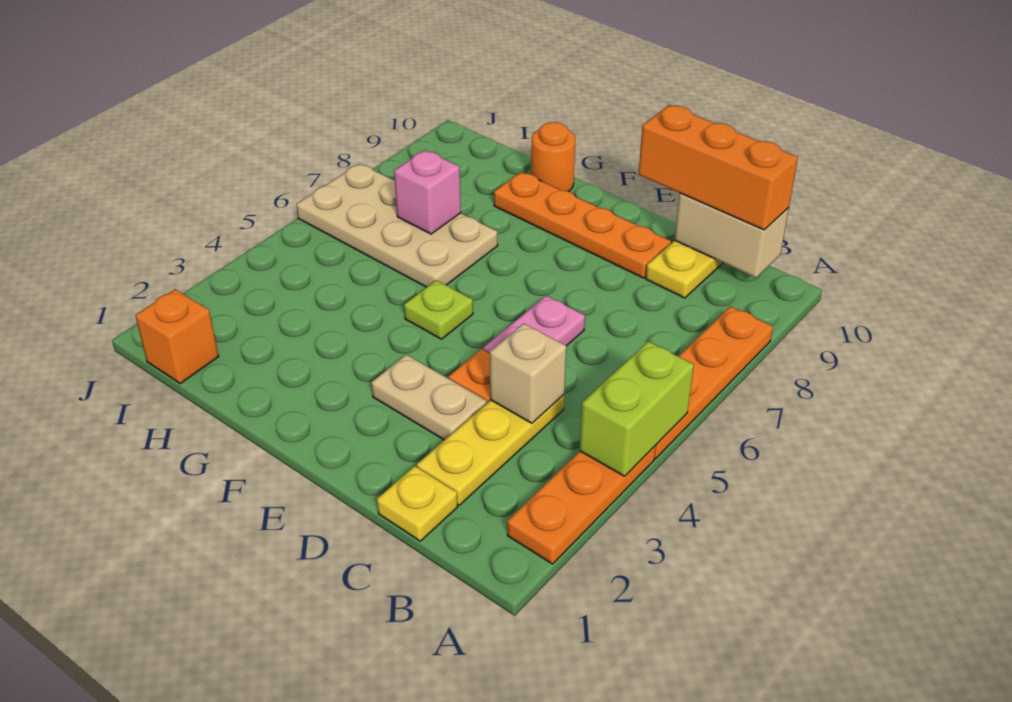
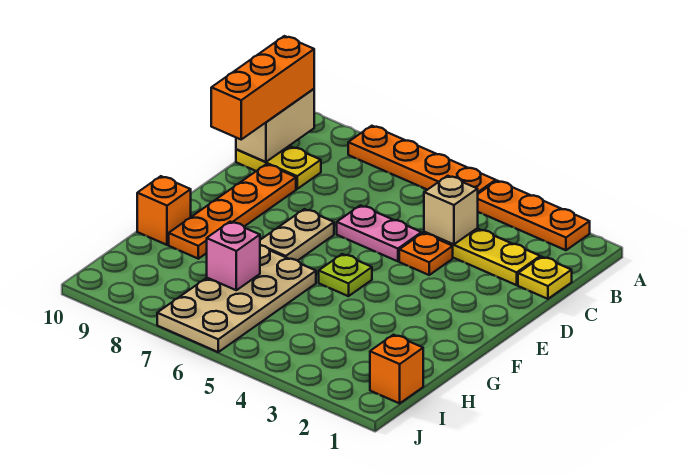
lime 1x2 brick [580,341,694,476] -> none
tan 1x2 plate [371,355,487,440] -> tan 1x2 plate moved to [260,209,334,261]
orange 1x1 round brick [531,122,576,192] -> orange 1x1 brick [137,176,191,245]

